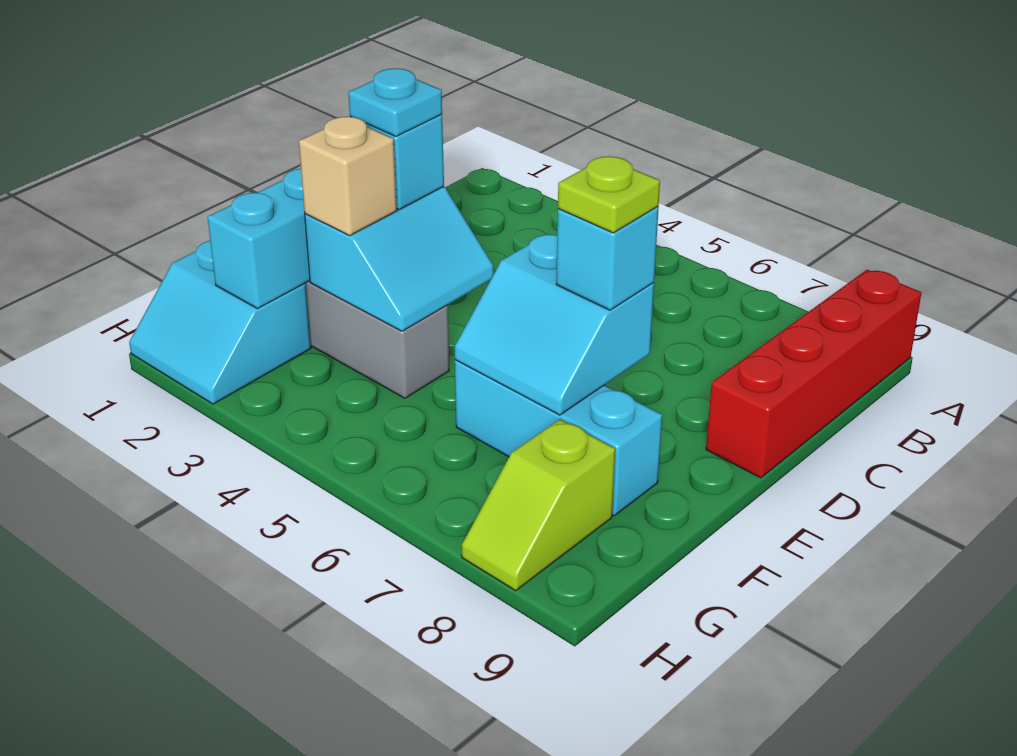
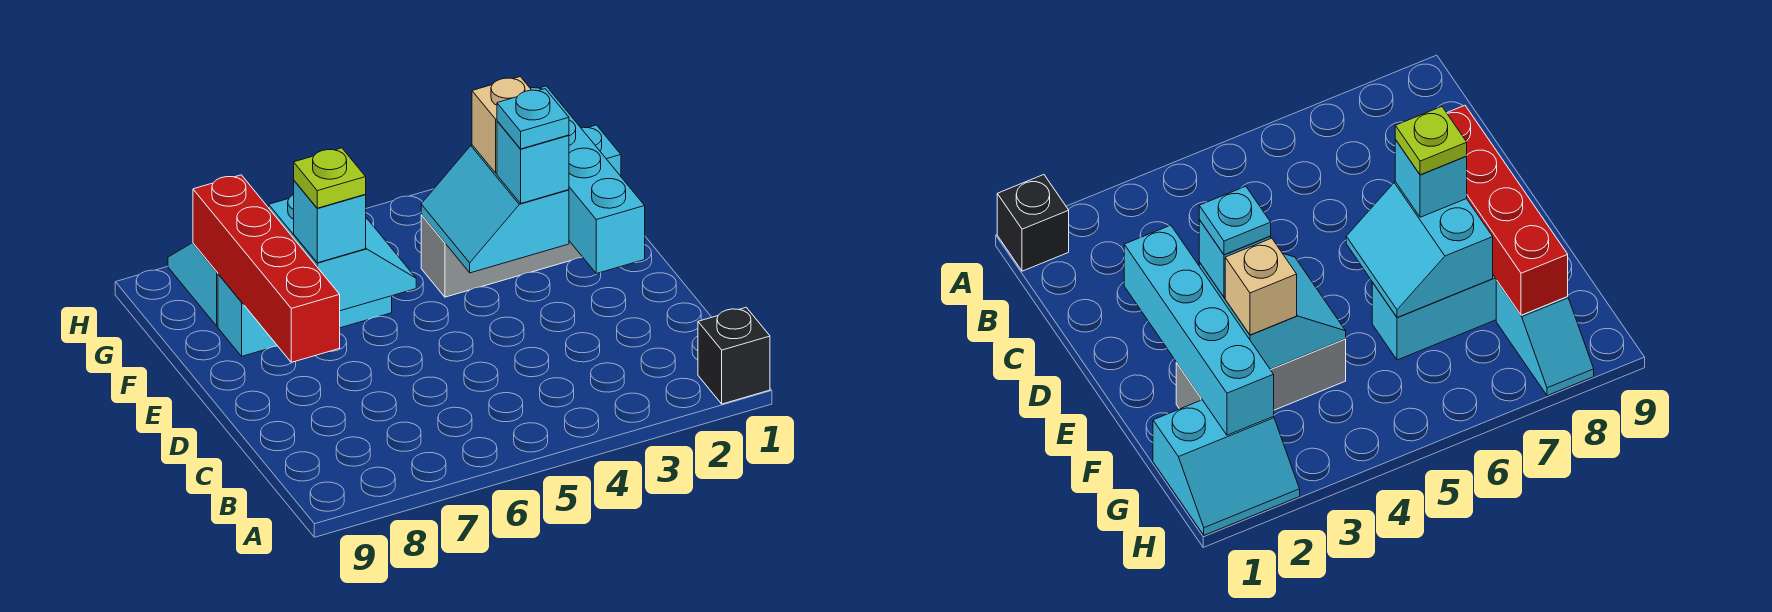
none -> black 1x1 brick [698,307,770,404]
red 1x4 brick [706,270,921,478] -> red 1x4 brick moved to [193,175,340,362]
cyan 2x2 slope [454,234,654,415] -> cyan 2x2 slope turned to [269,195,416,311]
lime 1x2 slope [462,419,615,591] -> cyan 1x2 slope [168,243,218,326]

